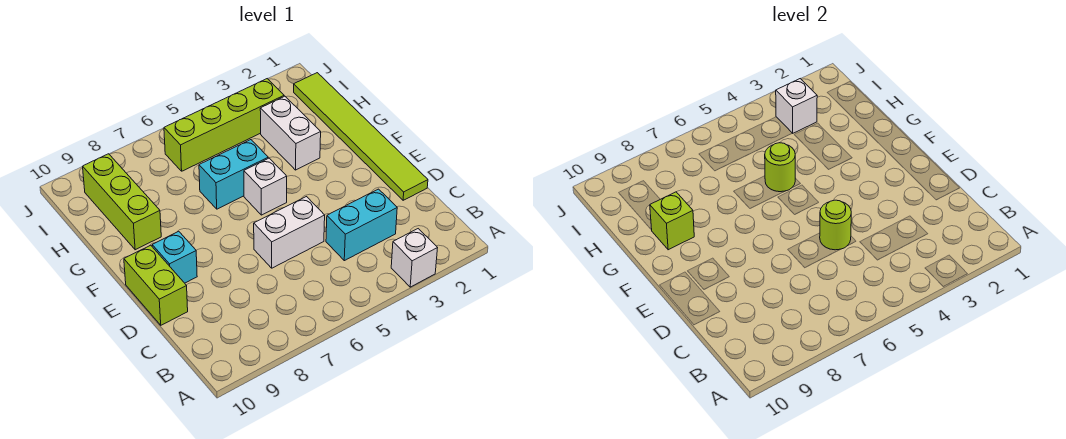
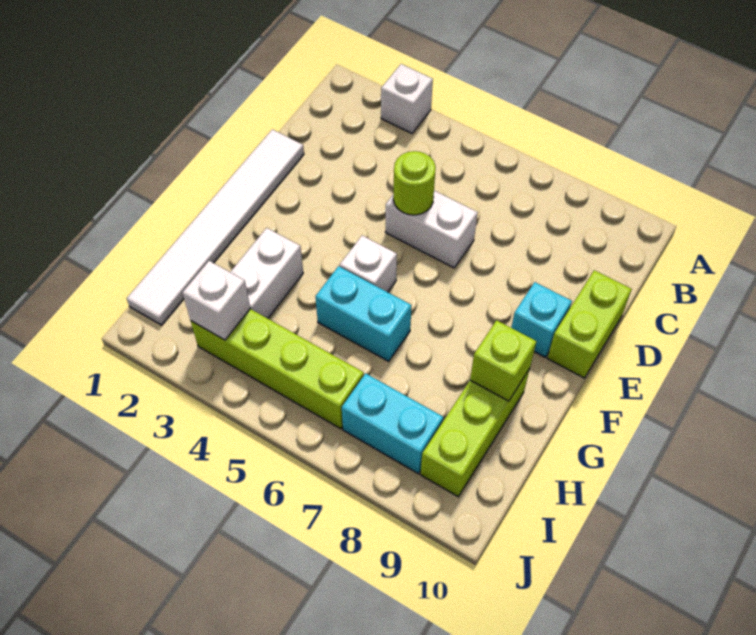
cyan 1x2 brick [326,189,397,261] -> cyan 1x2 brick moved to [342,373,443,474]
lime 1x6 tile [294,73,428,200] -> white 1x6 tile [127,129,304,325]
lime 1x1 round brick [765,143,795,192] -> none

